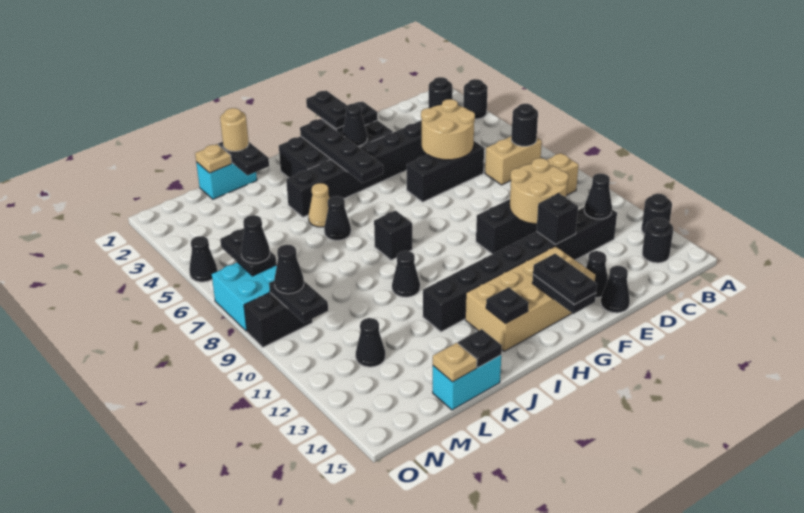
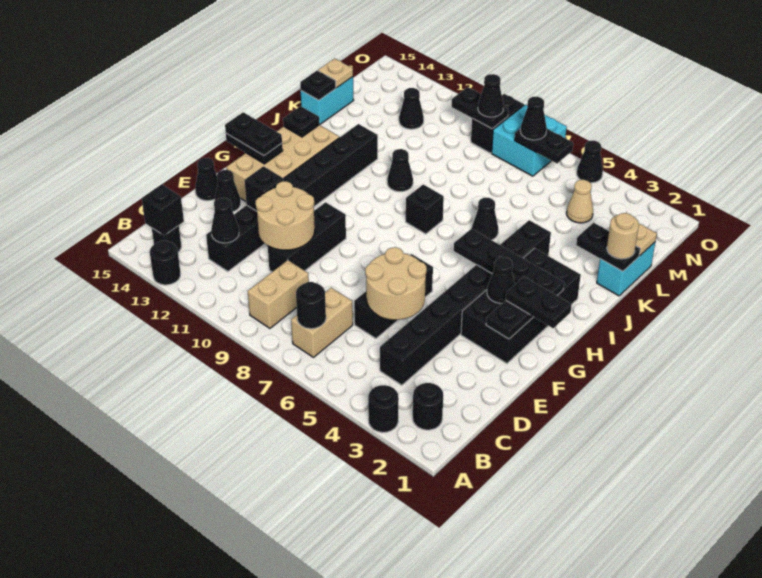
none -> black 1x1 brick [142,184,184,235]
tan 1x1 cone [308,183,329,227] -> tan 1x1 cone moved to [567,180,593,223]

